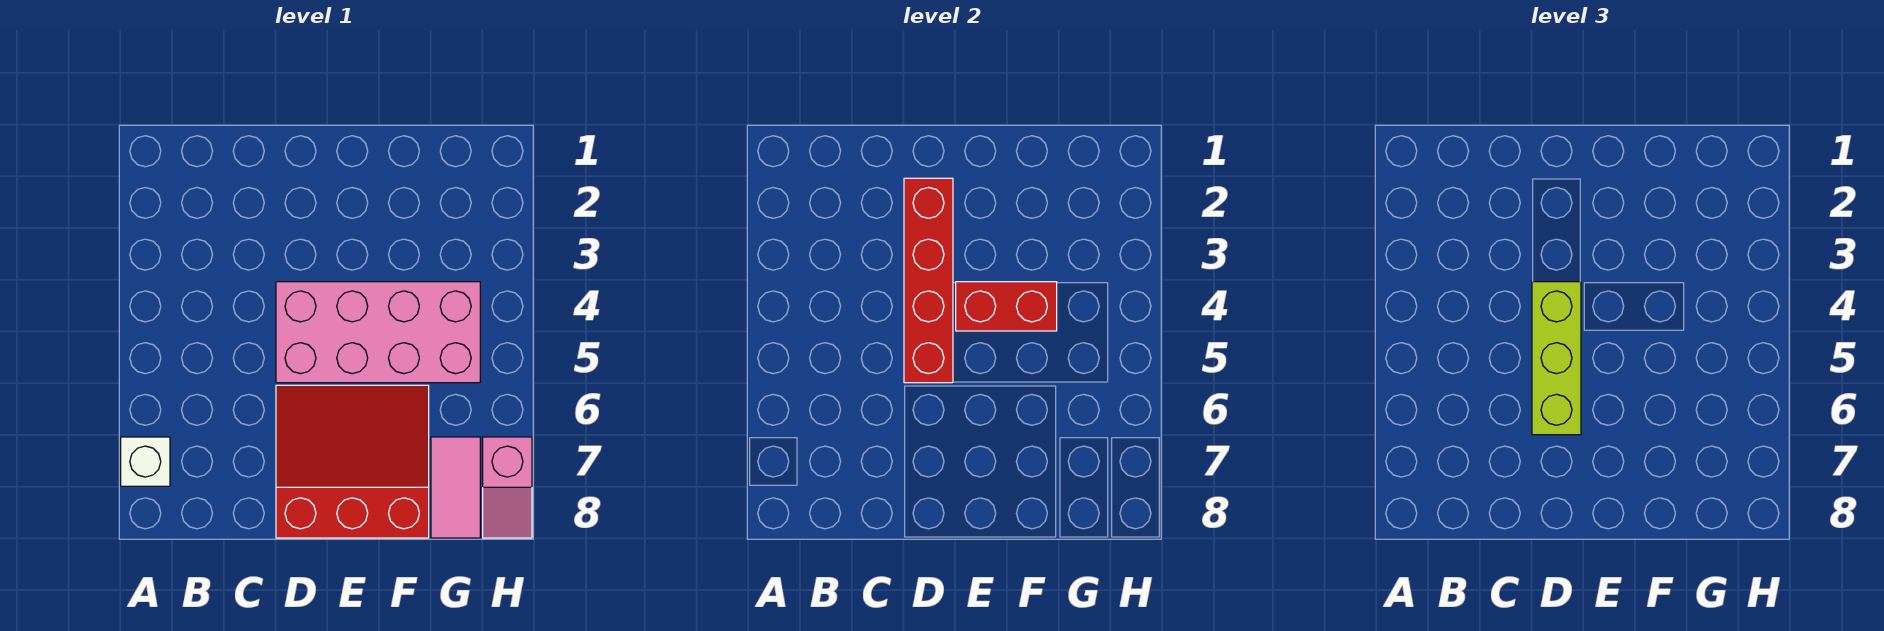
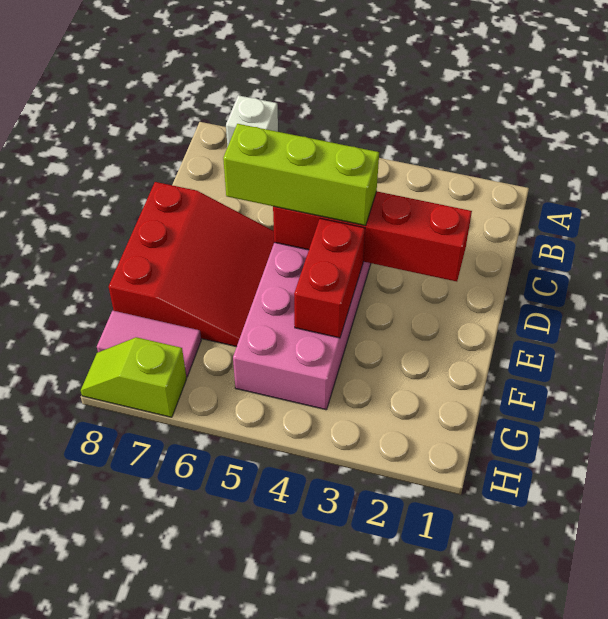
pink 1x2 slope [483,437,532,538] -> lime 1x2 slope [81,337,186,417]

